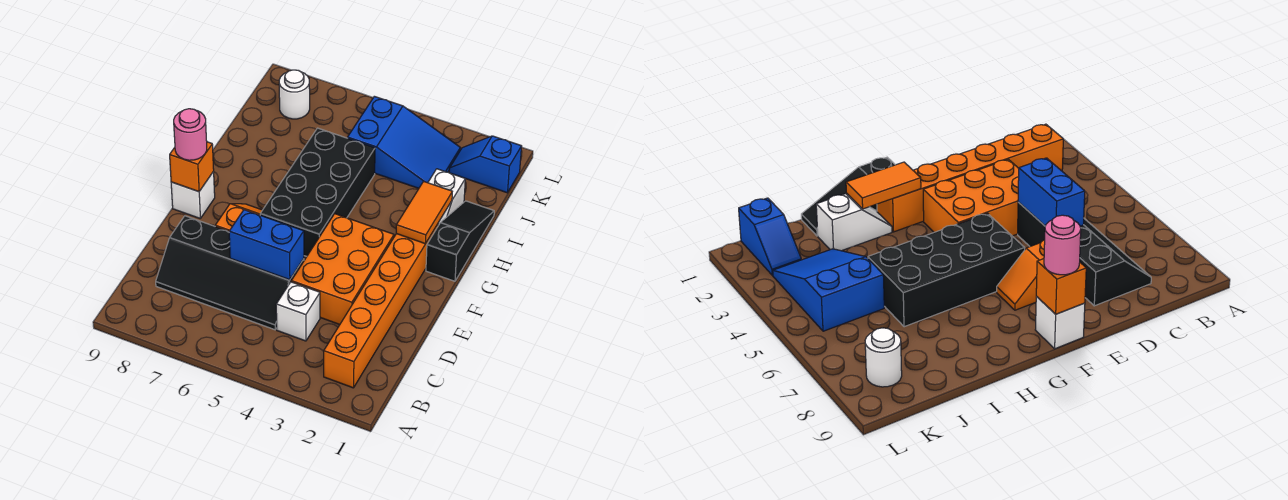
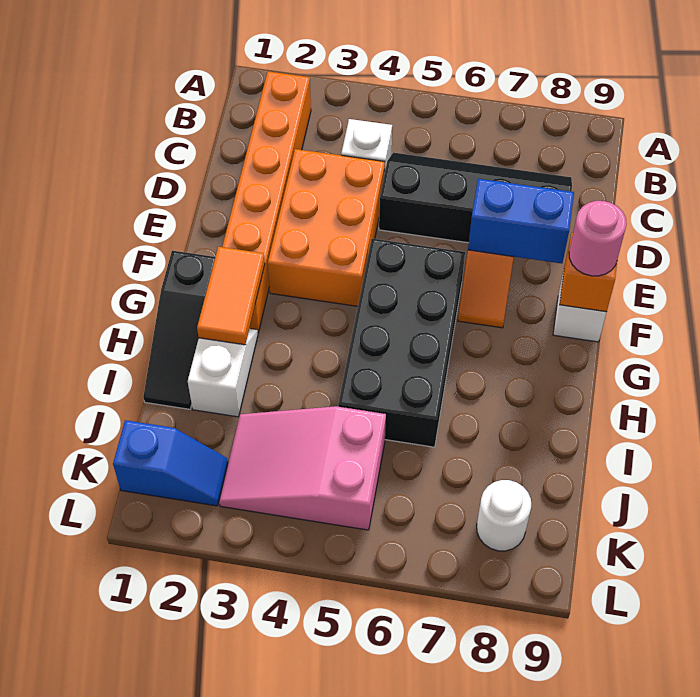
blue 1x2 brick [229,210,304,280] -> blue 1x2 brick moved to [468,179,574,263]
blue 2x3 slope [348,96,460,188] -> pink 2x3 slope [219,406,386,530]

